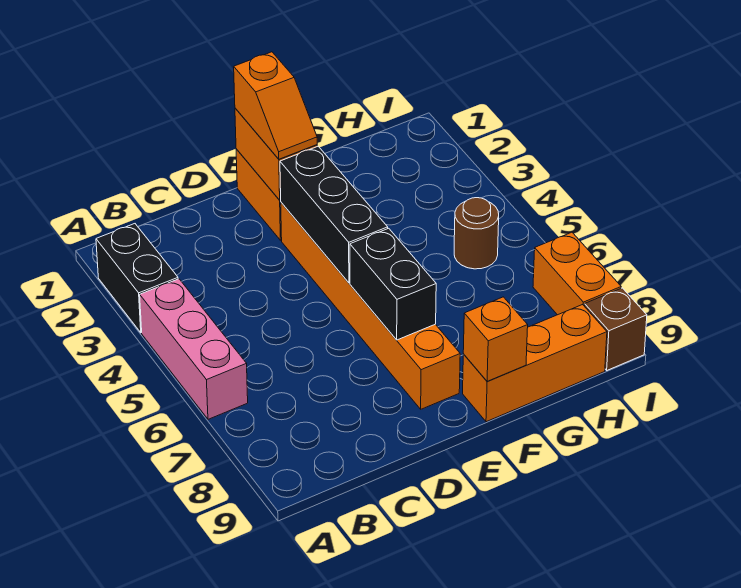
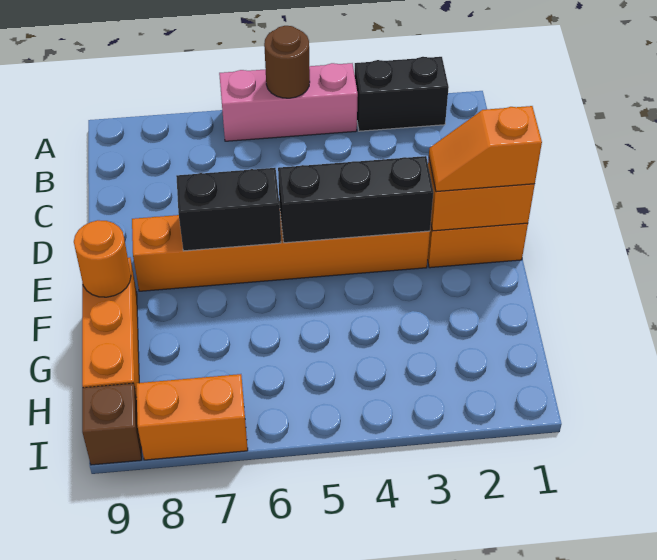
orange 1x1 brick [463,297,528,381] -> orange 1x1 round brick [74,220,131,297]
brown 1x1 round brick [454,198,499,269] -> brown 1x1 round brick moved to [264,26,310,98]

